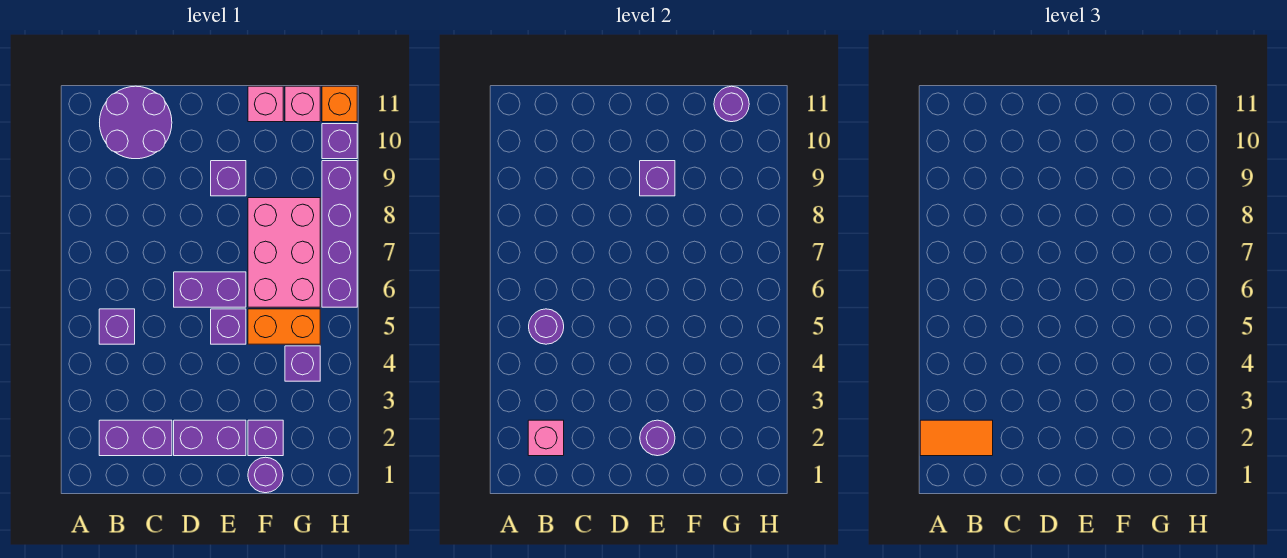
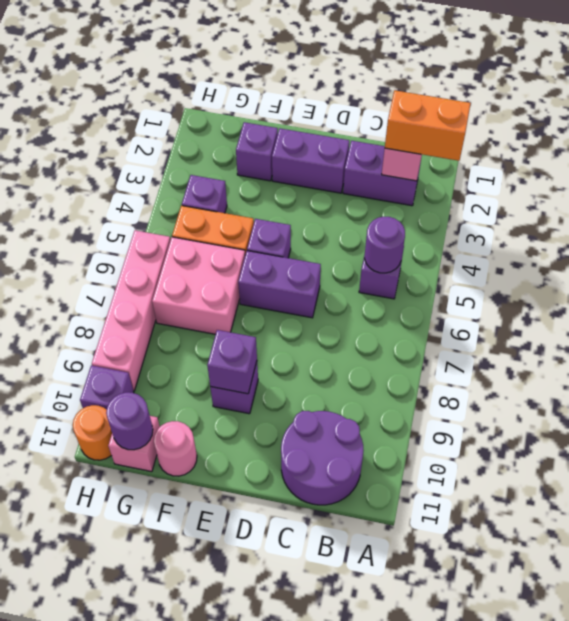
orange 1x2 tile [920,420,993,456] -> orange 1x2 brick [385,90,471,161]
purple 1x1 round brick [640,420,675,456] -> none
purple 1x1 round brick [248,457,283,493] -> none
pink 2x3 brick [248,198,320,307] -> pink 2x2 brick [152,237,245,334]
pink 1x1 brick [248,86,283,122] -> pink 1x1 round brick [154,421,197,476]
purple 1x4 brick [322,161,357,307] -> pink 1x4 brick [92,230,171,391]
orange 1x1 brick [322,86,357,122] -> orange 1x1 round brick [73,405,112,460]

